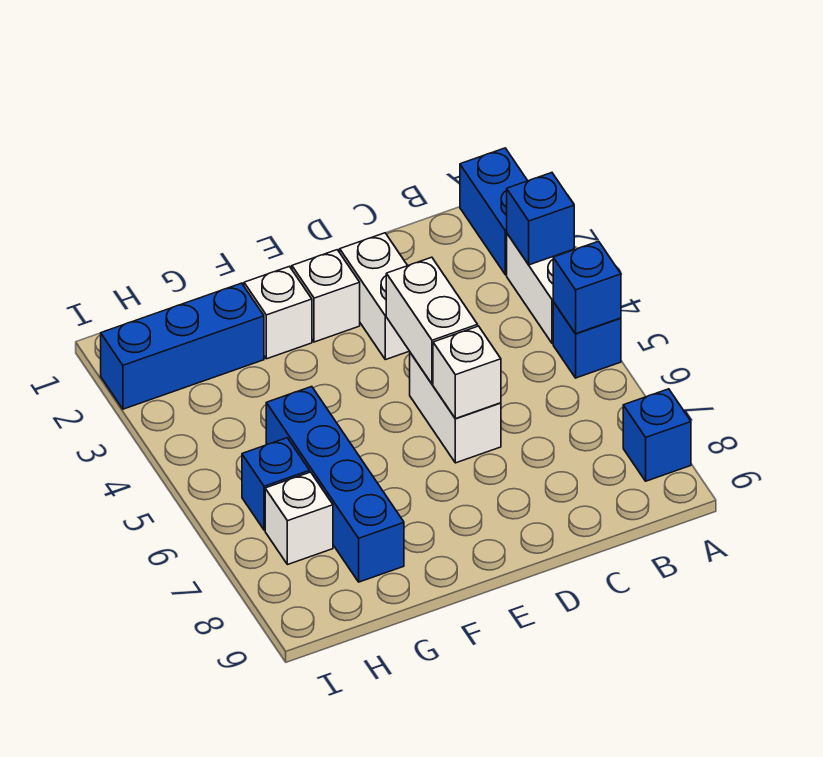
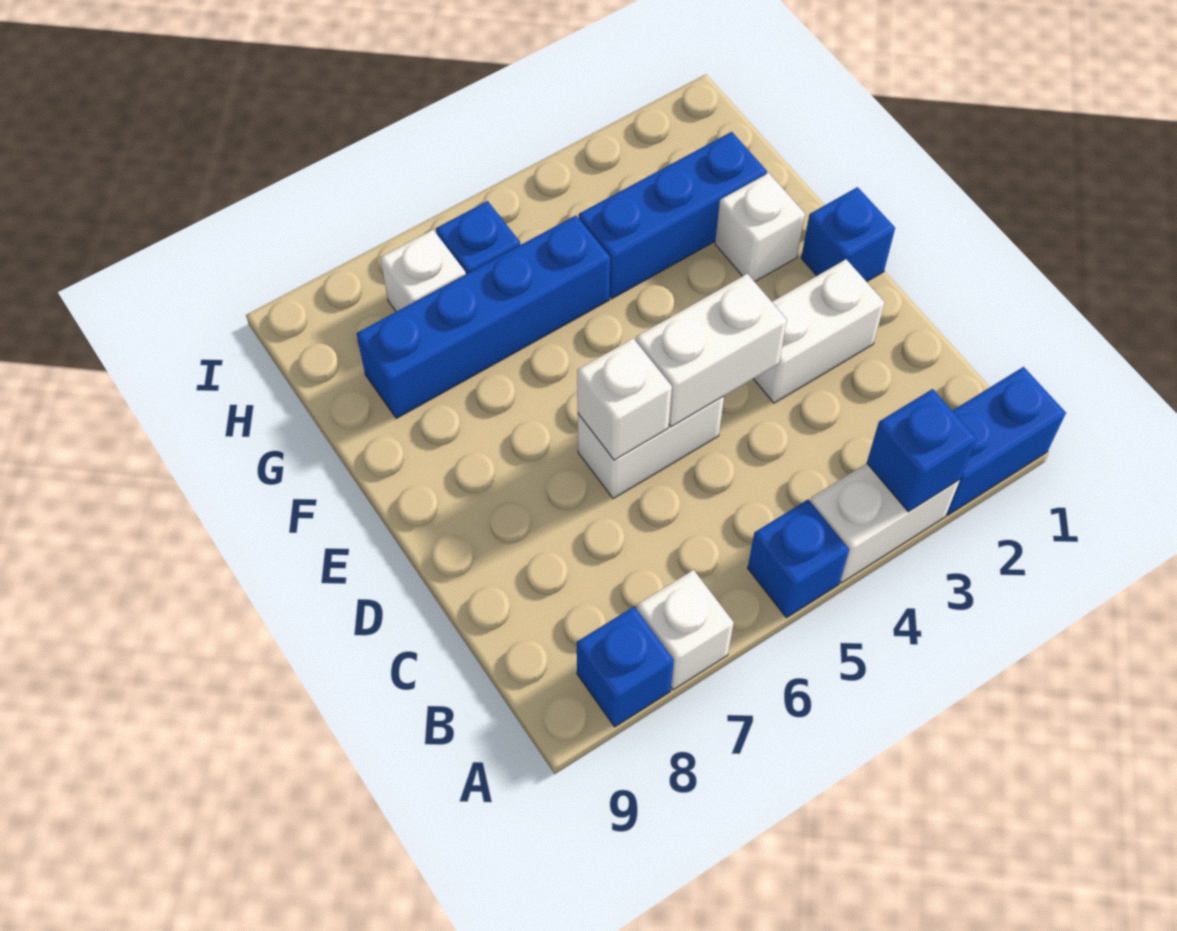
blue 1x1 brick [553,241,621,334] -> blue 1x1 brick moved to [801,187,895,282]
white 1x1 brick [292,250,360,342] -> white 1x1 brick moved to [637,570,734,690]
blue 1x3 brick [101,283,264,409] -> blue 1x3 brick turned to [579,132,767,298]

